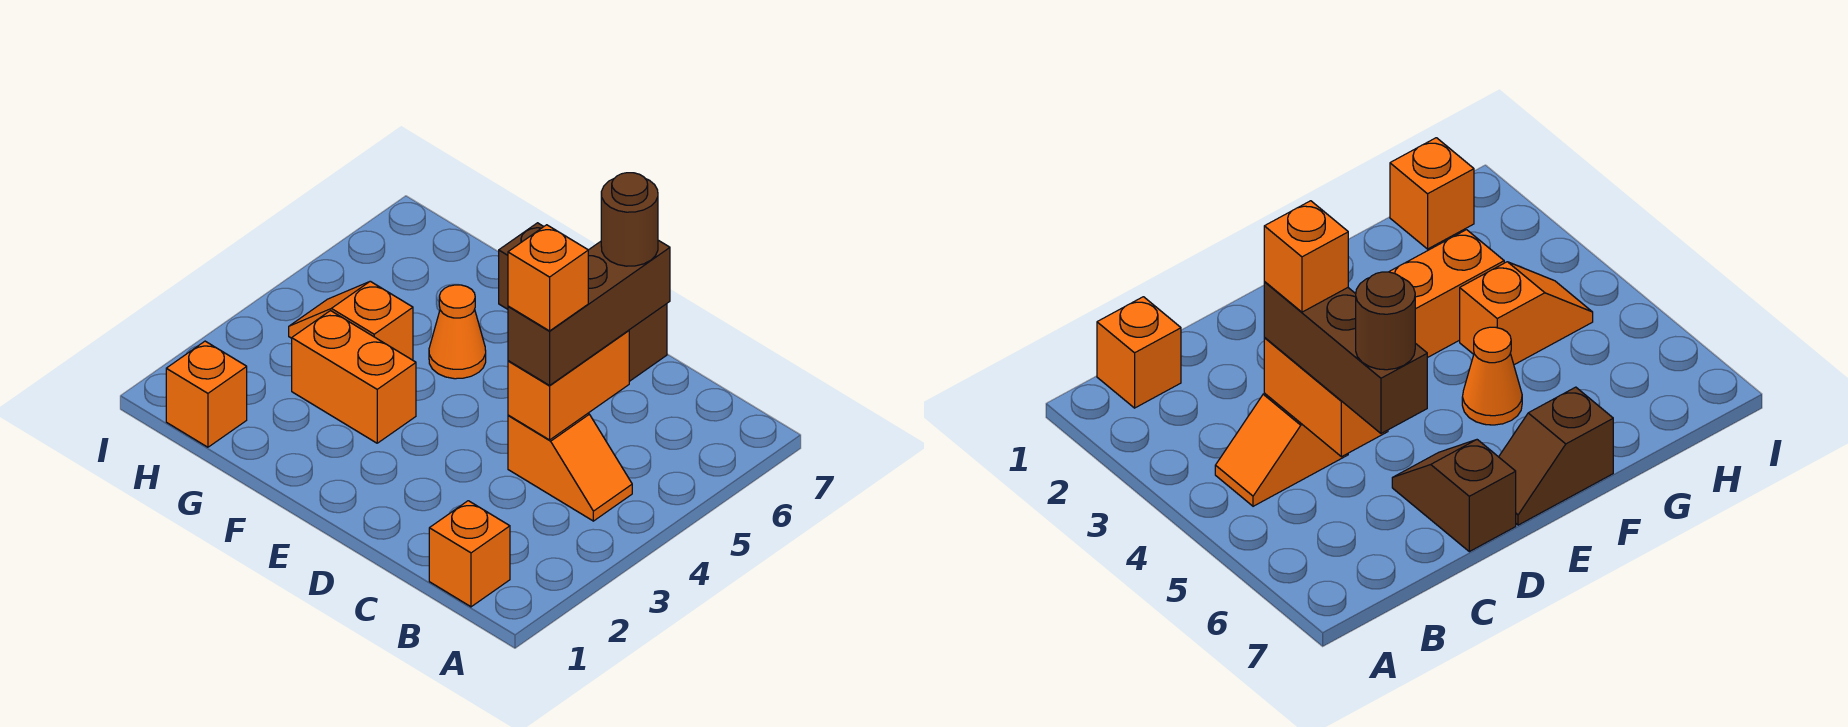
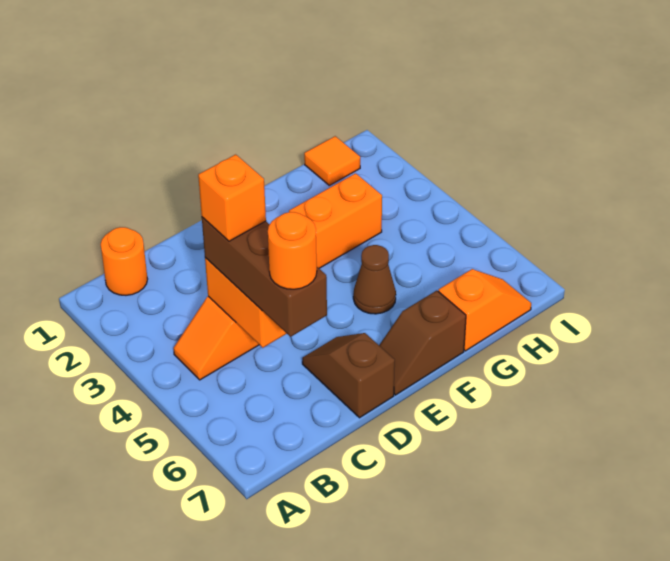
orange 1x1 brick [429,501,510,607] -> orange 1x1 round brick [101,227,148,295]
brown 1x1 round brick [601,173,658,266] -> orange 1x1 round brick [268,212,317,289]
orange 1x1 cone [429,285,486,379] -> brown 1x1 cone [353,245,396,314]
orange 1x2 slope [289,281,413,360] -> orange 1x2 slope moved to [438,269,531,351]
orange 1x1 brick [166,341,247,447] -> orange 1x1 tile [304,136,360,185]

